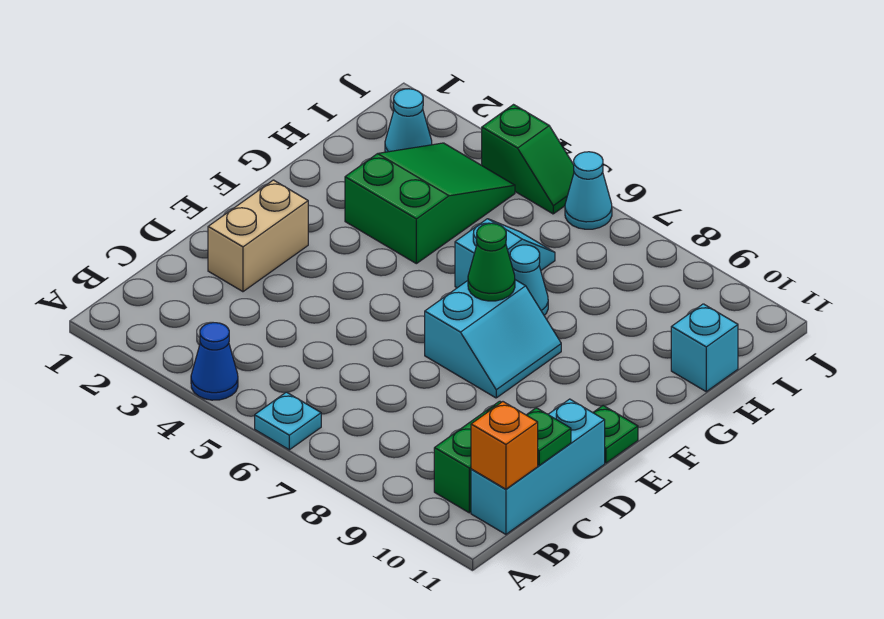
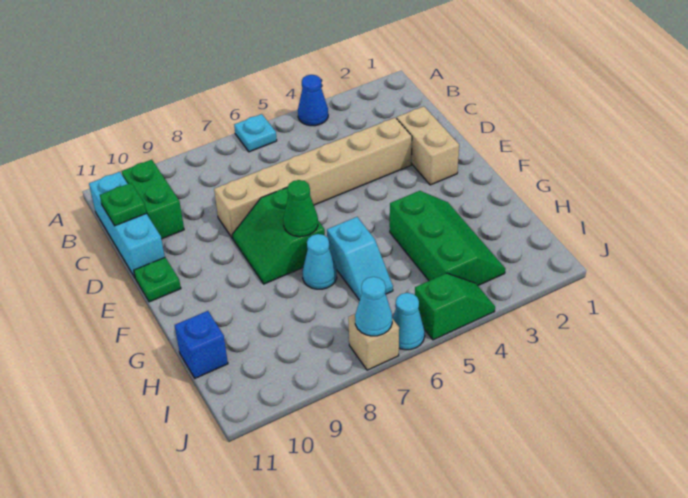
orange 1x1 brick [471,402,538,489] -> none
none -> tan 1x6 brick [214,118,412,238]
cyan 2x2 slope [425,280,561,398] -> green 2x2 slope [232,188,325,284]
green 2x3 slope [345,143,515,264] -> green 2x3 slope turned to [390,191,505,285]
cyan 1x1 brick [671,304,738,392] -> blue 1x1 brick [175,311,228,378]
cyan 1x1 cone [385,89,432,152] -> cyan 1x1 cone moved to [355,277,392,336]
green 1x2 slope [482,105,574,214] -> green 1x2 slope turned to [415,273,495,340]
none -> tan 1x1 brick [348,314,399,370]

